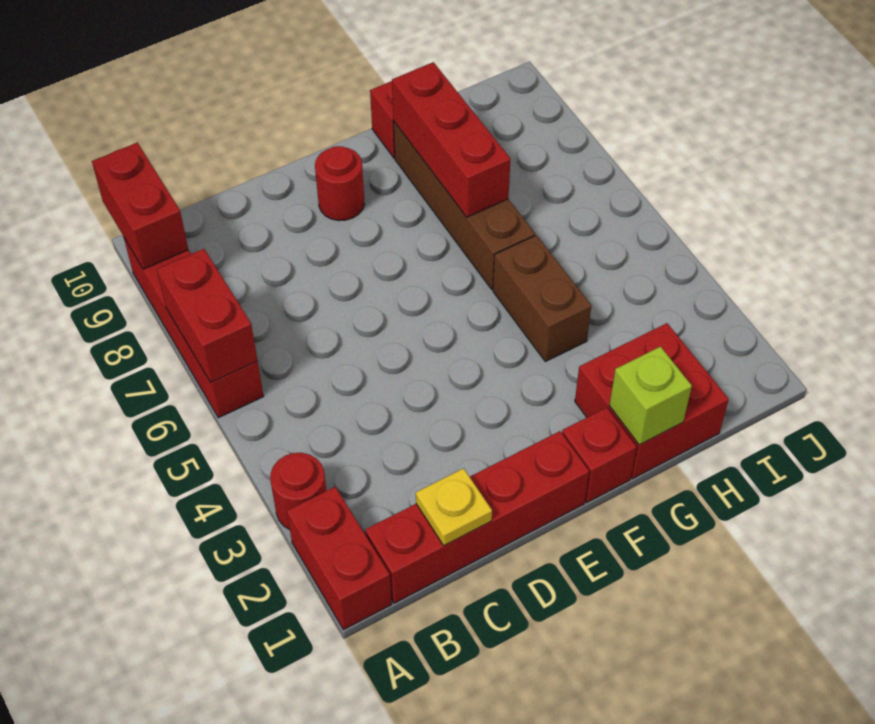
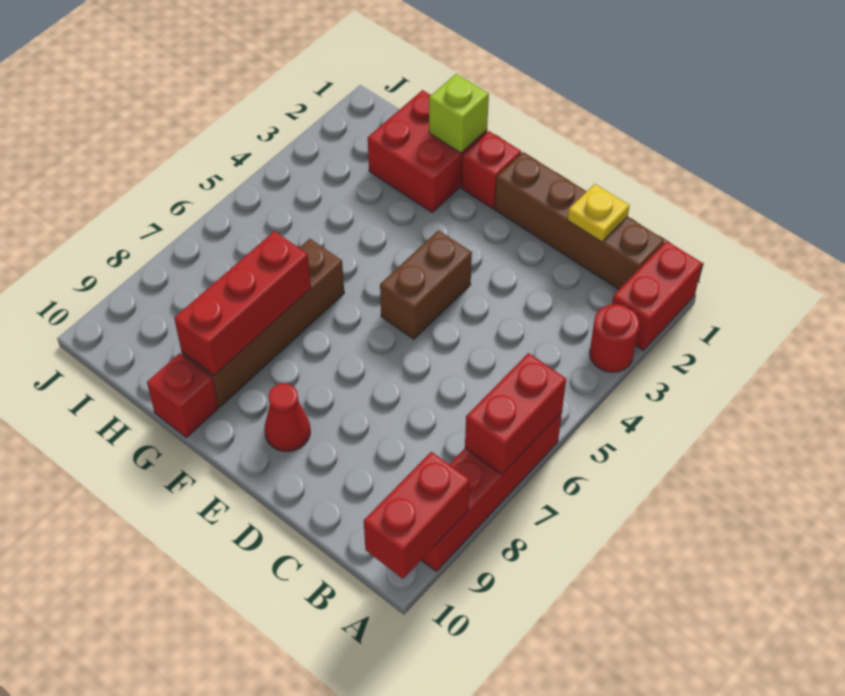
red 1x4 brick [365,431,589,603] -> brown 1x4 brick [495,152,665,289]
red 1x1 round brick [315,146,364,221] -> red 1x1 cone [265,384,310,451]
brown 1x2 brick [493,235,591,362] -> brown 1x2 brick moved to [380,230,472,339]

